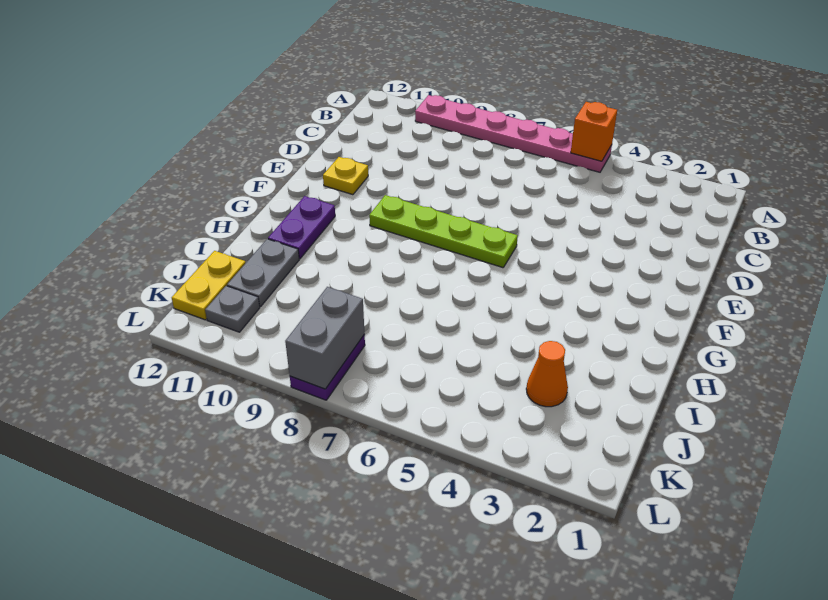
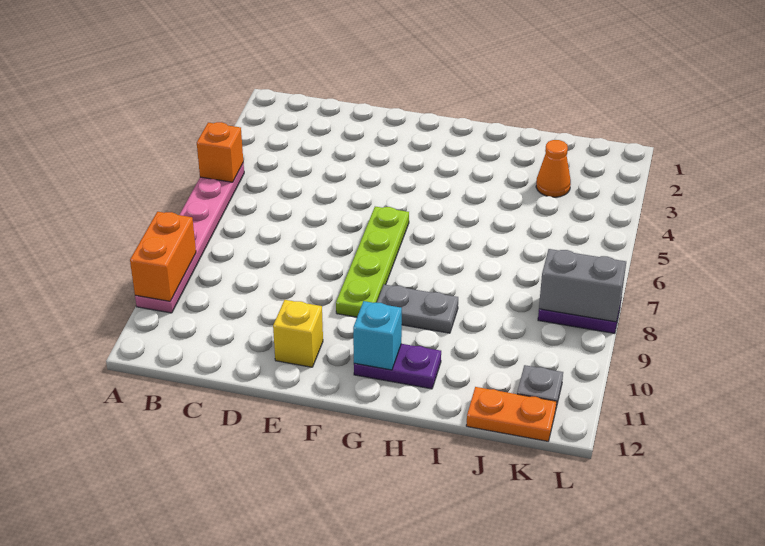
none -> orange 1x2 brick [130,212,196,301]
yellow 1x1 plate [323,157,368,195] -> yellow 1x1 brick [273,300,323,367]
none -> cyan 1x1 brick [353,301,402,370]
grey 1x2 plate [227,239,299,307] -> grey 1x2 plate moved to [377,285,458,333]
yellow 1x2 plate [172,251,246,320] -> orange 1x2 plate [466,387,556,441]

